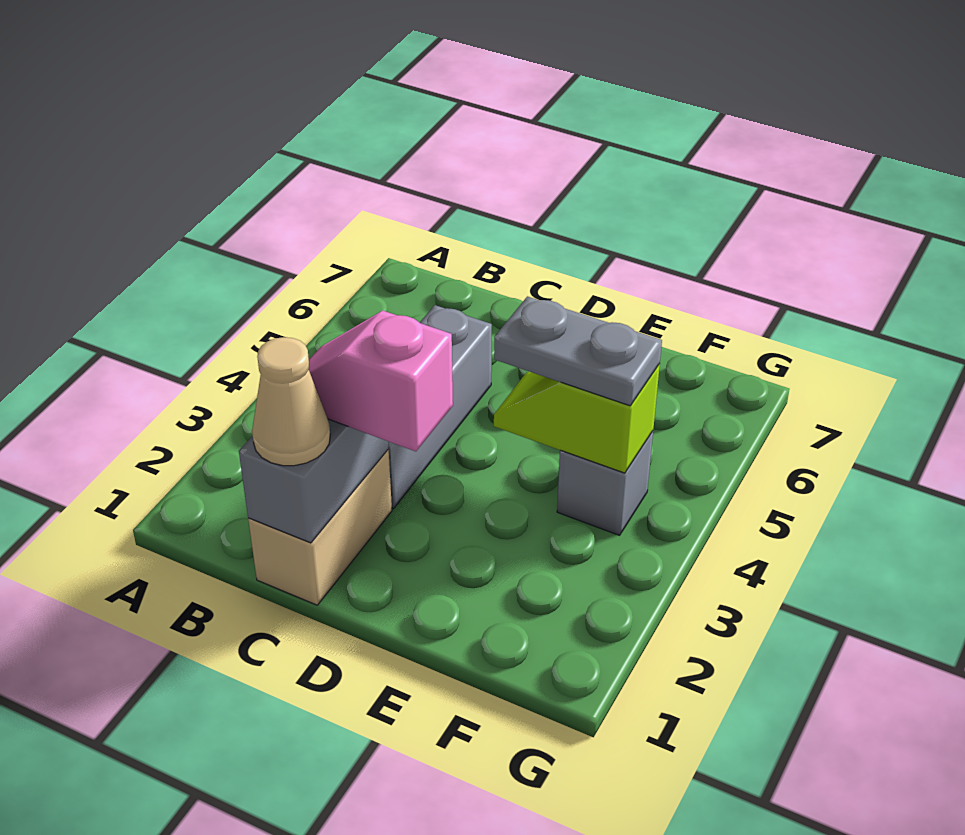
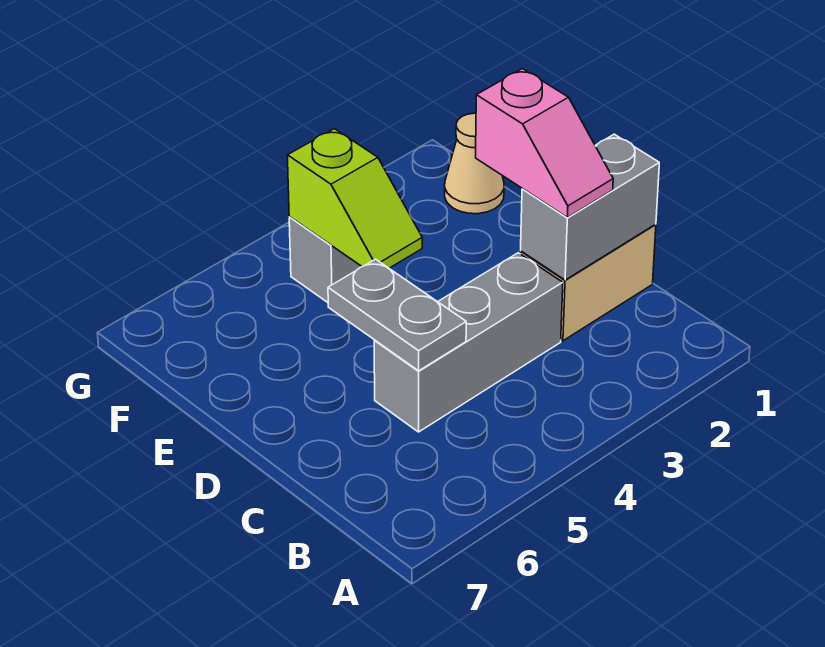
tan 1x1 cone [252,337,330,466] -> tan 1x1 cone moved to [445,113,504,214]
grey 1x2 plate [494,296,662,406] -> grey 1x2 plate moved to [328,259,466,371]

